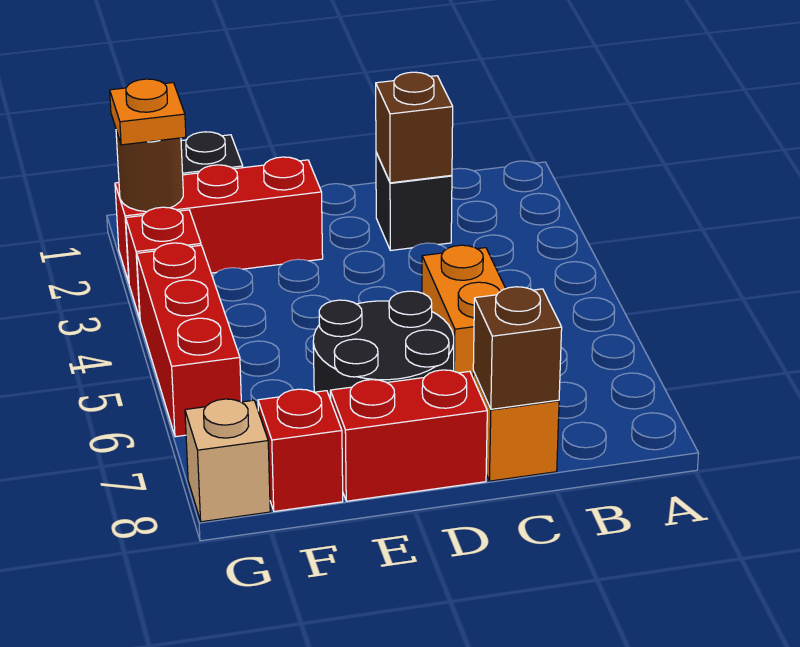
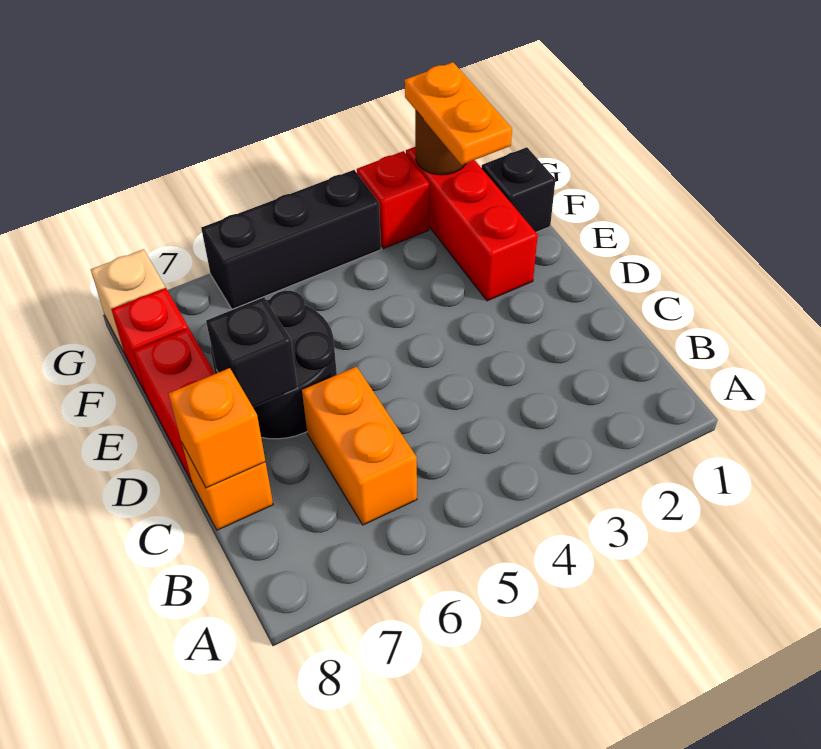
black 1x1 brick [376,153,452,251] -> black 1x1 brick moved to [206,297,298,407]
brown 1x1 brick [376,72,453,183] -> none
orange 1x2 brick [422,245,506,377] -> orange 1x2 brick turned to [302,367,417,525]
brown 1x1 brick [473,287,562,409] -> orange 1x1 brick [169,368,265,488]
orange 1x1 plate [110,79,186,145] -> orange 1x2 plate [405,62,512,165]
red 1x3 brick [137,243,241,437] -> black 1x3 brick [201,170,381,309]

